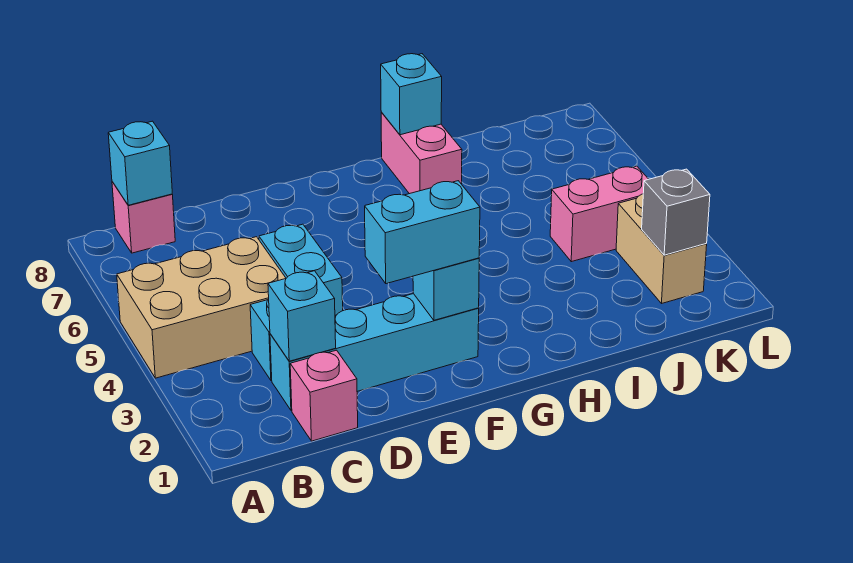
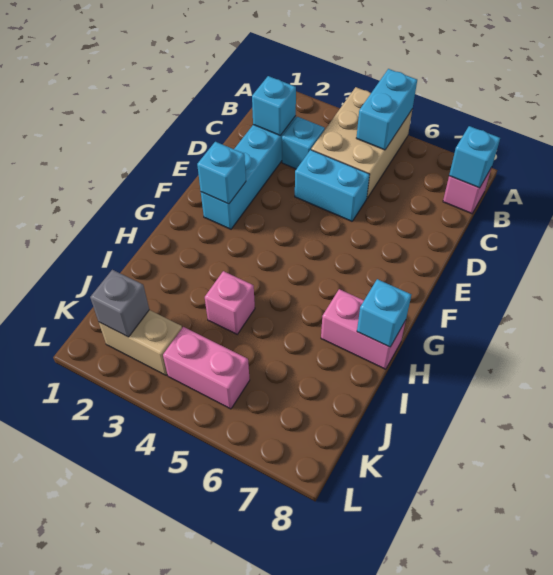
pink 1x1 brick [290,350,358,441] -> pink 1x1 brick moved to [205,271,255,334]
cyan 1x2 brick [365,181,480,284] -> cyan 1x2 brick moved to [357,69,417,150]
pink 1x2 brick [550,166,649,262] -> pink 1x2 brick turned to [163,327,250,409]

